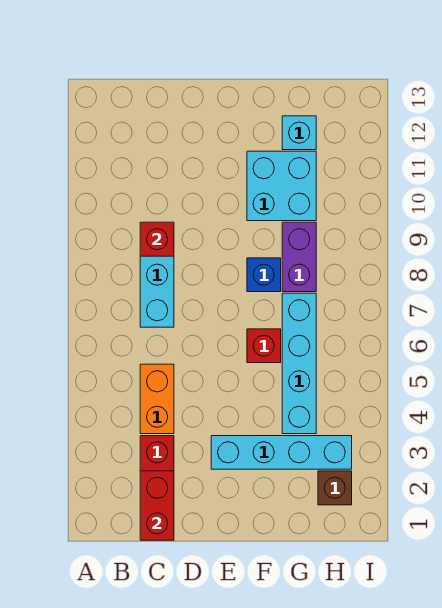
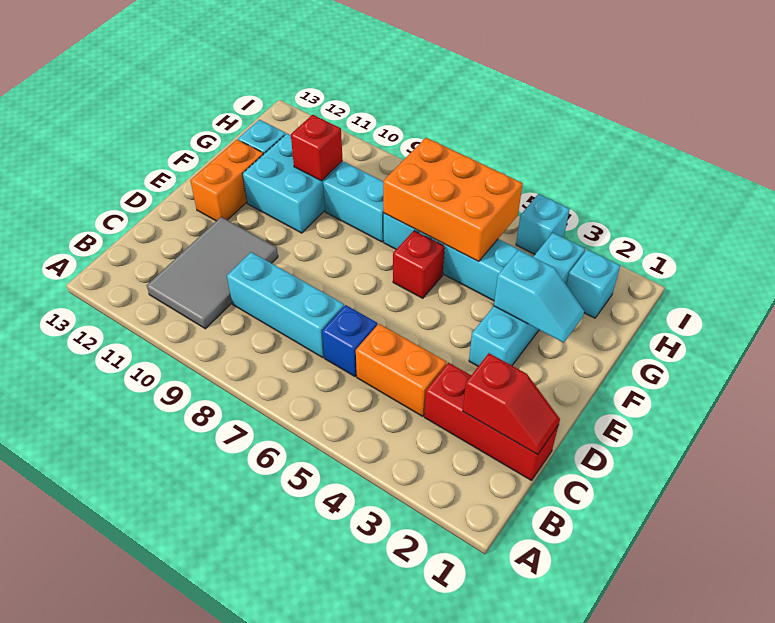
none -> grey 2x3 tile [147,217,278,329]
red 1x2 brick [140,471,174,540] -> red 1x2 slope [463,353,560,455]
red 1x1 brick [140,222,174,256] -> red 1x1 brick moved to [291,115,343,181]
none -> orange 1x2 brick [190,140,263,221]
none -> cyan 1x2 slope [494,250,584,343]
blue 1x1 brick [247,258,281,292] -> blue 1x1 brick moved to [322,305,377,376]
none -> orange 2x3 brick [383,138,523,261]
purple 1x2 brick [282,222,316,292] -> cyan 1x2 brick [323,162,384,242]
brown 1x1 brick [318,471,352,505] -> cyan 1x1 brick [566,249,620,318]
none -> cyan 1x1 brick [516,194,570,254]

